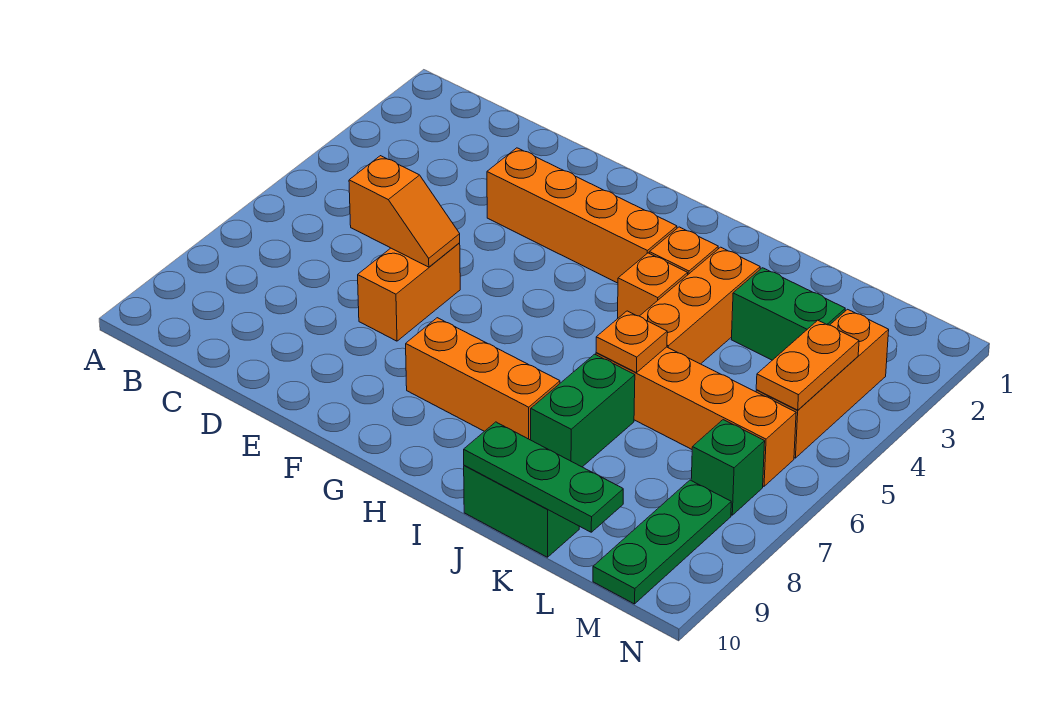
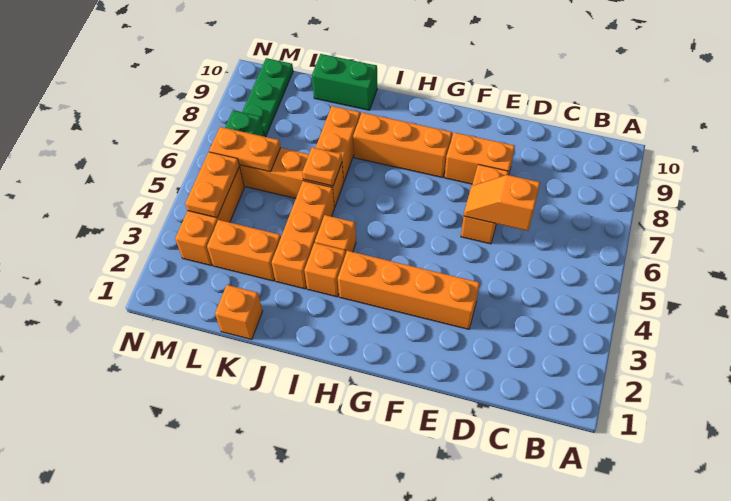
none -> orange 1x2 brick [444,132,515,184]
green 1x2 brick [531,354,635,467] -> orange 1x2 brick [316,106,360,182]
green 1x3 plate [464,422,623,532] -> none
none -> orange 1x1 brick [215,285,263,340]
green 1x2 brick [731,268,845,360] -> orange 1x2 brick [207,220,281,281]
none -> orange 1x2 plate [209,127,281,172]

